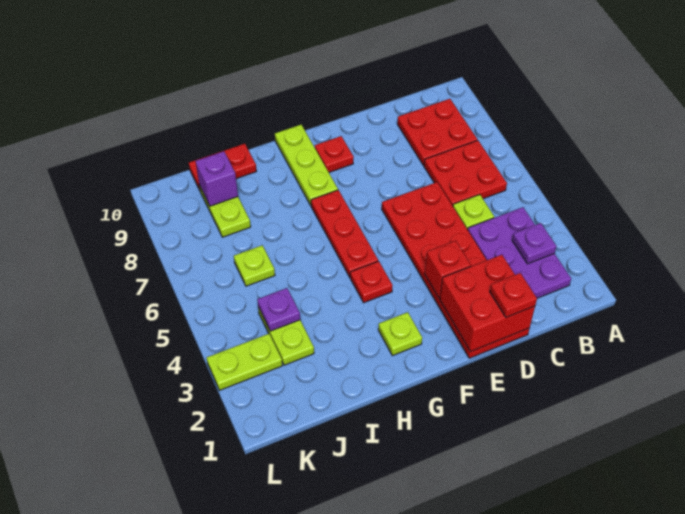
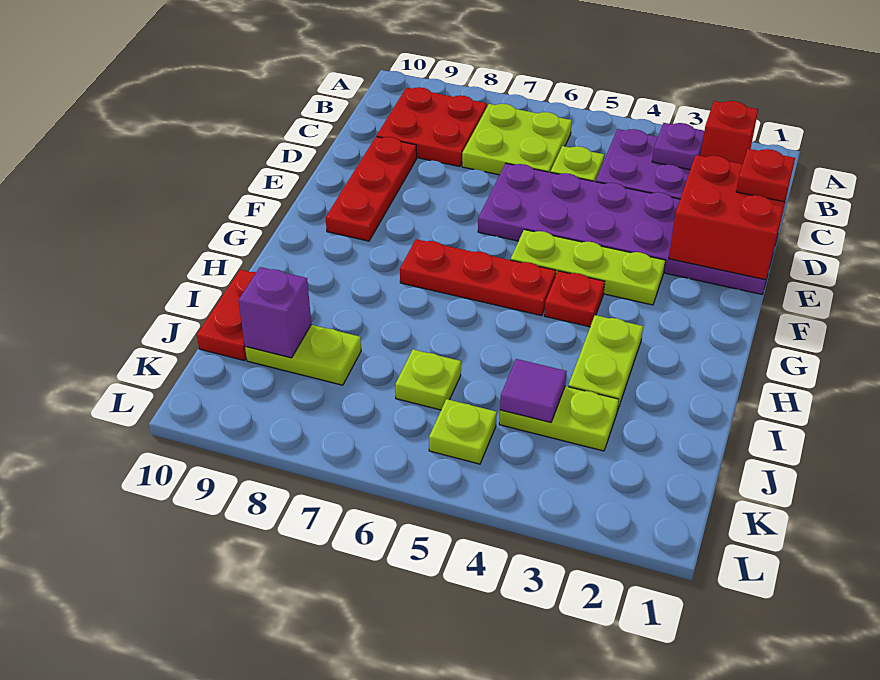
red 2x2 plate [424,140,507,206] -> lime 2x2 plate [462,103,572,175]
red 2x6 plate [382,182,530,358] -> purple 2x6 plate [478,163,779,294]
red 1x1 brick [425,241,471,298] -> red 1x1 brick moved to [700,101,758,164]
red 1x1 plate [315,136,354,172] -> red 1x3 plate [326,137,417,241]
lime 1x1 plate [378,312,422,356] -> lime 1x1 plate moved to [429,399,497,464]
lime 1x3 plate [275,125,338,205] -> lime 1x3 plate moved to [511,230,665,305]
purple 1x1 plate [257,288,300,331] -> purple 1x1 tile [500,359,567,422]
lime 1x2 plate [207,334,282,390] -> lime 1x2 plate moved to [568,315,643,411]

